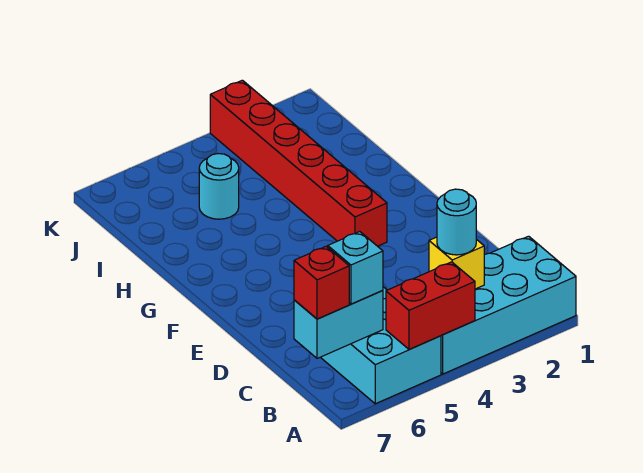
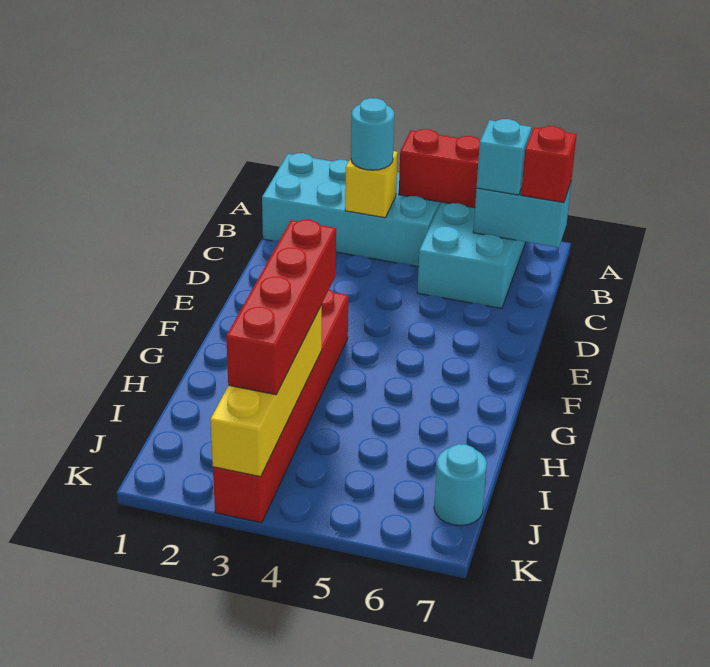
none -> red 1x4 brick [226,220,336,395]
none -> yellow 1x4 brick [210,305,322,477]
cyan 1x1 round brick [199,154,239,219] -> cyan 1x1 round brick moved to [434,444,487,526]

